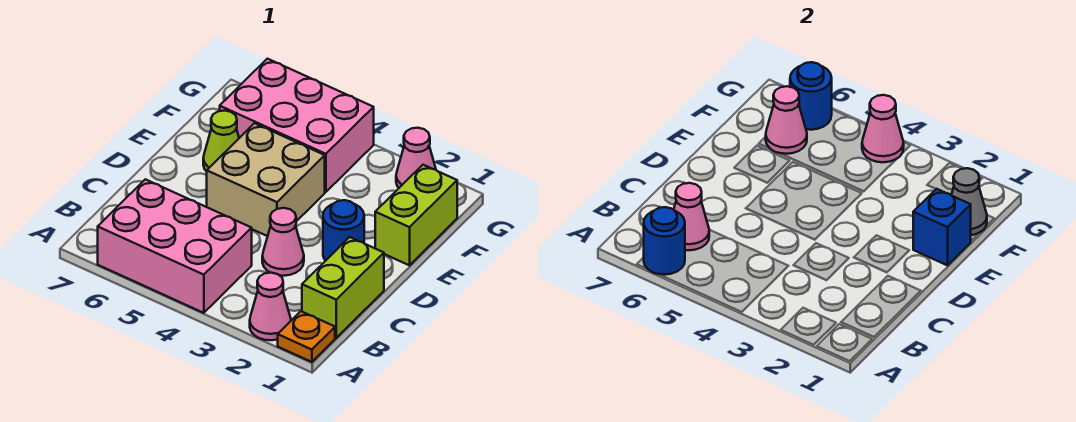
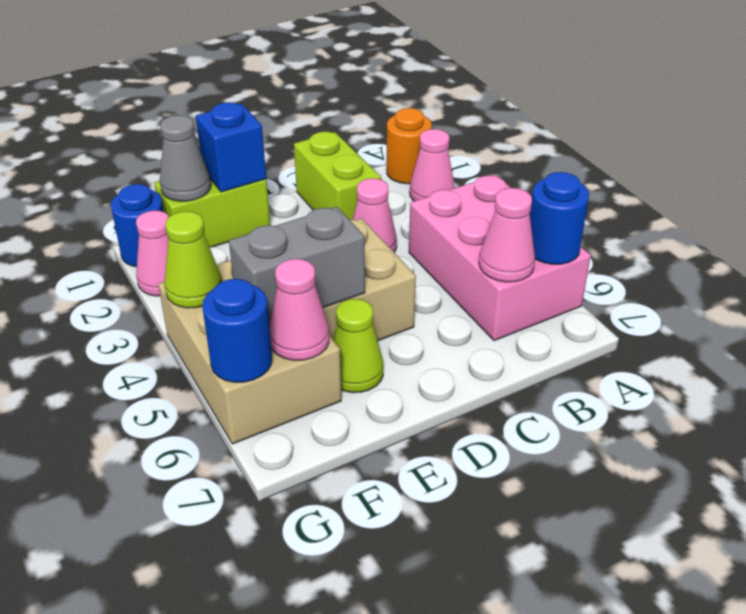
orange 1x1 plate [278,311,335,362] -> orange 1x1 round brick [387,108,432,184]
lime 1x2 brick [302,237,384,338] -> lime 1x2 brick turned to [294,132,381,220]
blue 1x1 round brick [323,200,364,260] -> blue 1x1 round brick moved to [111,184,164,267]
none -> grey 1x2 brick [229,207,365,326]
pink 2x3 brick [220,59,374,192] -> tan 2x3 brick [158,260,341,444]
pink 1x1 cone [862,95,904,162] -> lime 1x1 cone [164,211,222,308]

